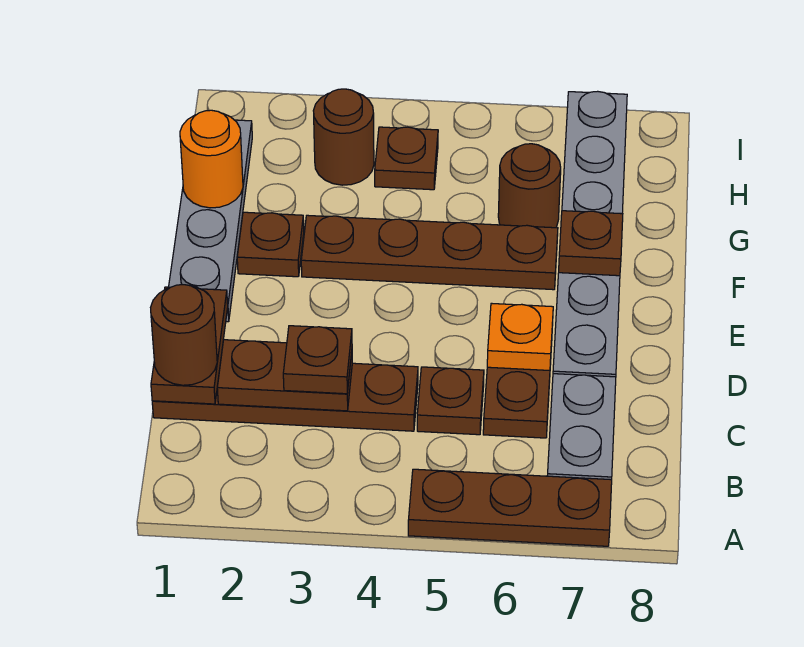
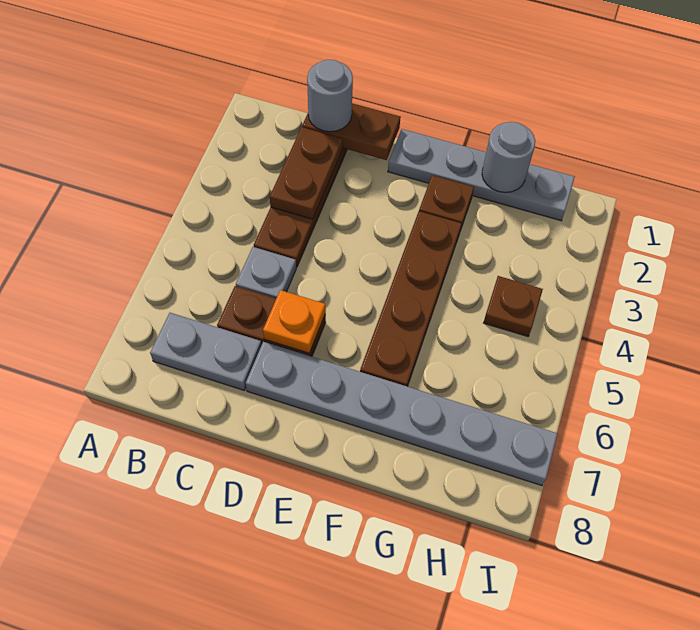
brown 1x3 plate [408,469,612,546] -> none
brown 1x1 round brick [151,285,217,385] -> grey 1x1 round brick [307,60,353,132]
brown 1x1 plate [283,326,352,394] -> none
brown 1x1 plate [417,367,484,435] -> grey 1x1 plate [236,247,296,298]
brown 1x1 plate [559,211,623,276] -> none
orange 1x1 round brick [180,110,243,208] -> grey 1x1 round brick [482,122,535,193]
brown 1x1 round brick [498,144,561,228] -> none
brown 1x1 round brick [313,89,374,185] -> none

